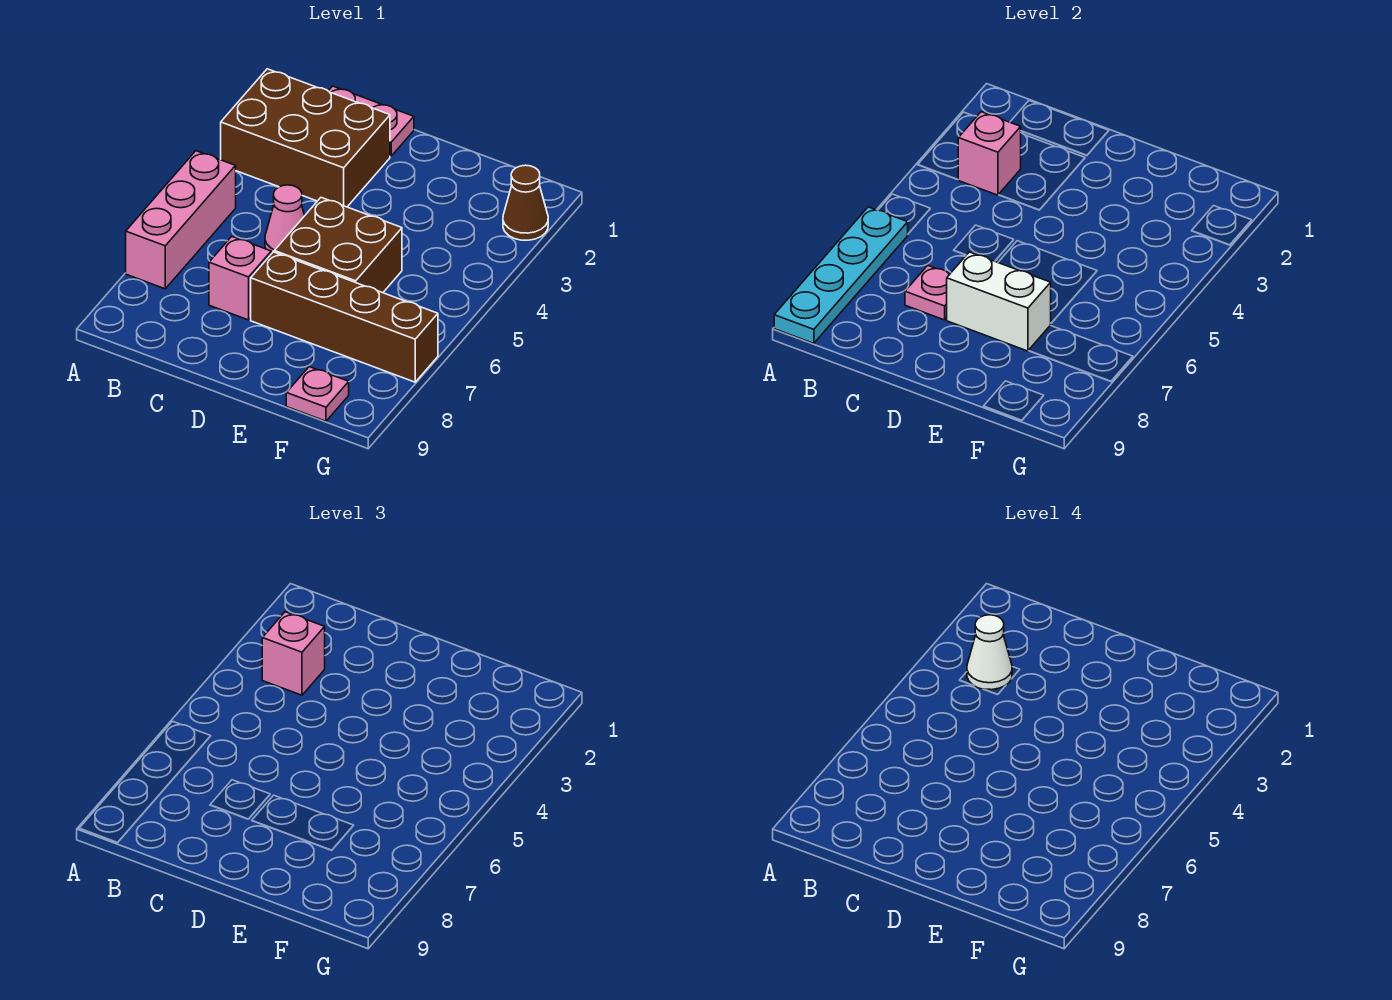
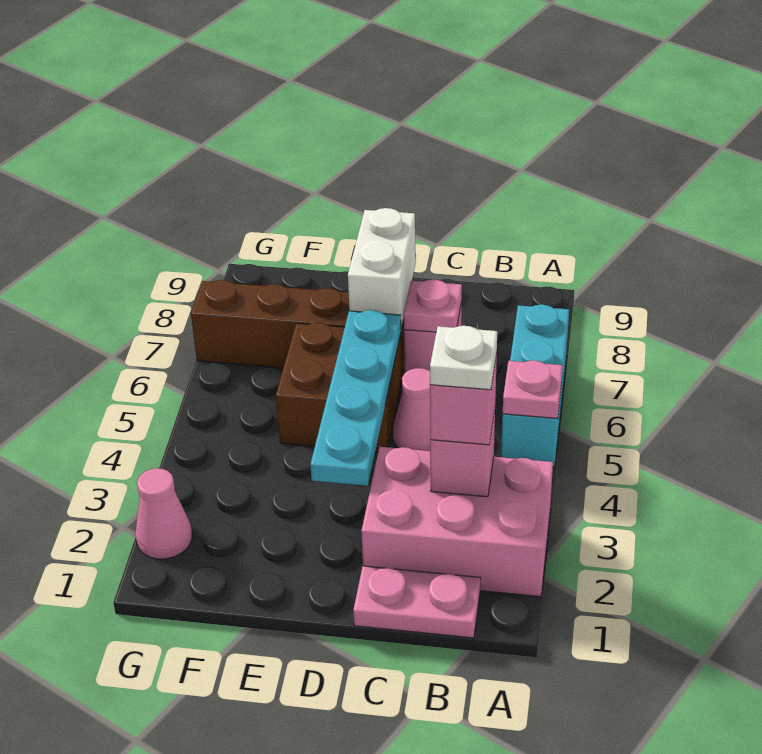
brown 2x3 brick [221,69,390,207] -> pink 2x3 brick [361,447,553,597]
pink 1x3 brick [126,151,236,289] -> cyan 1x3 brick [501,305,569,467]
cyan 1x4 plate [774,207,908,343] -> cyan 1x4 plate moved to [310,310,401,486]
white 1x1 cone [967,615,1012,690] -> white 1x1 plate [430,326,497,390]
white 1x2 brick [947,252,1051,351] -> white 1x2 brick turned to [348,208,416,329]
pink 1x1 plate [286,367,349,421] -> pink 1x1 plate moved to [503,360,563,419]
brown 1x1 cone [503,165,548,240] -> pink 1x1 cone [135,468,192,559]

